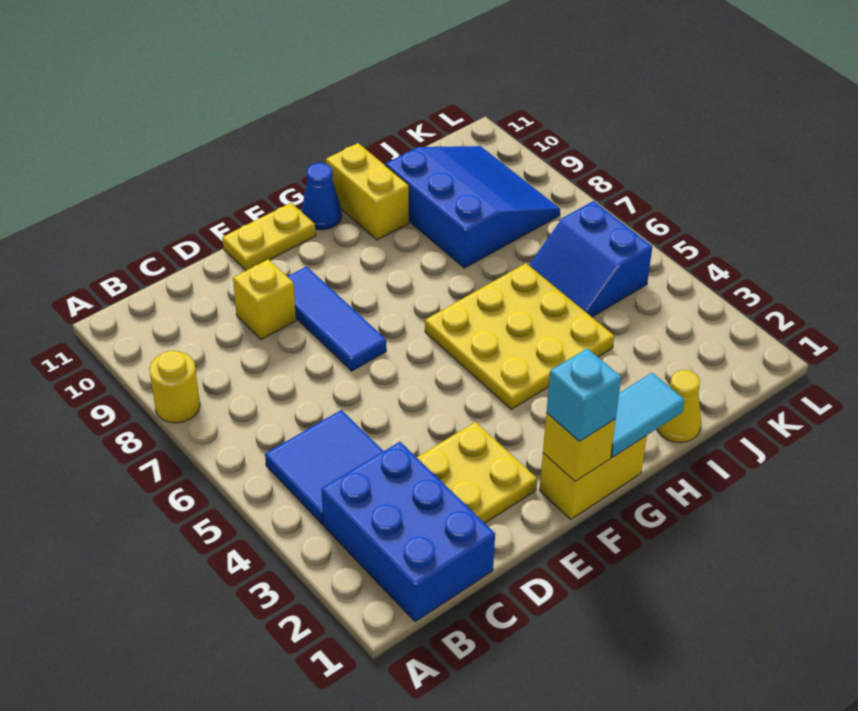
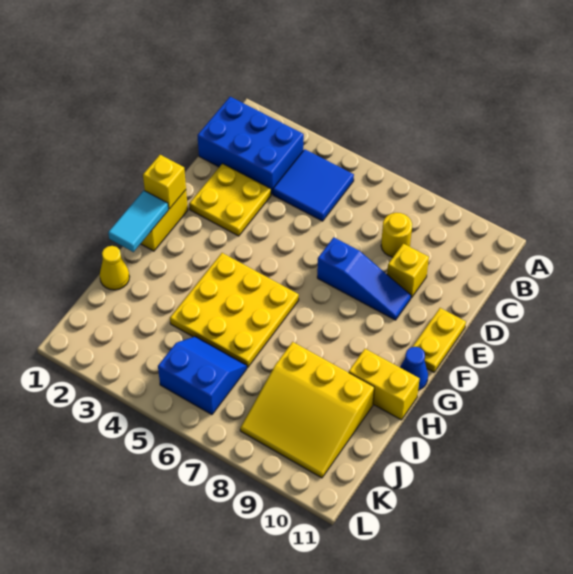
yellow 1x1 round brick [149,351,200,423] -> yellow 1x1 round brick moved to [381,213,412,257]
blue 1x3 tile [287,267,386,371] -> blue 1x3 slope [317,237,411,320]
cyan 1x1 brick [546,348,621,441] -> none
blue 3x3 slope [385,146,560,268] -> yellow 3x3 slope [240,342,374,478]

